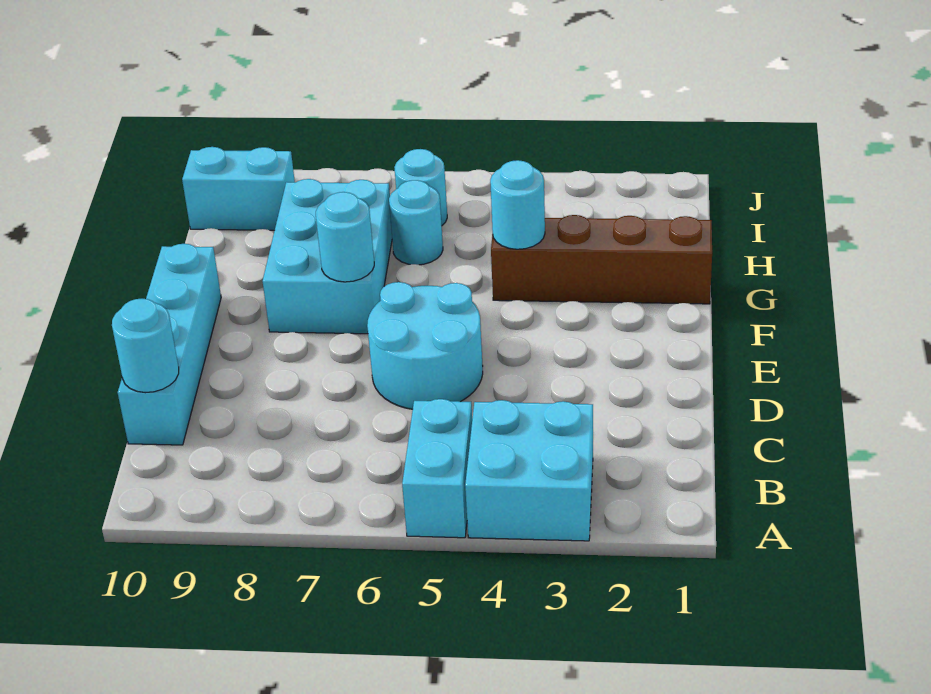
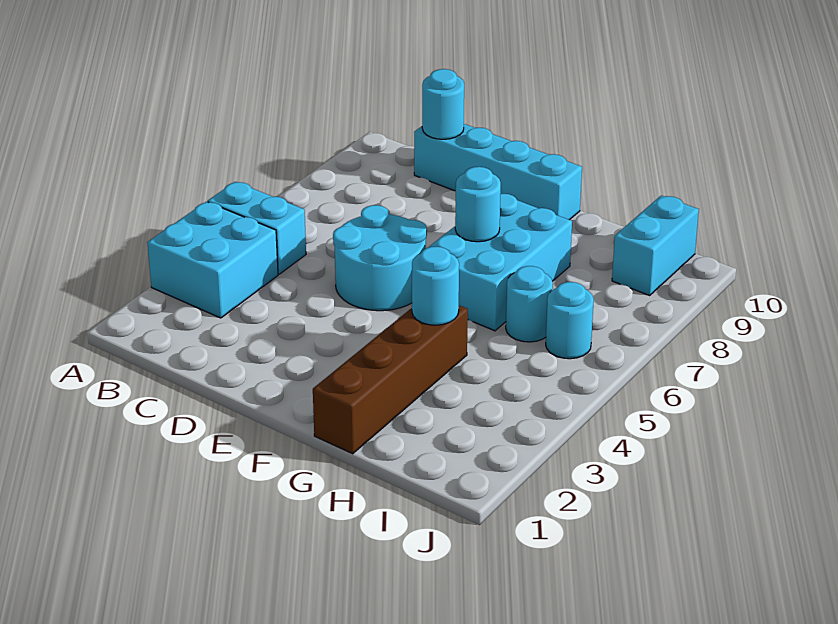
cyan 2x3 brick [263,179,392,334] -> cyan 2x3 brick turned to [428,194,572,331]

